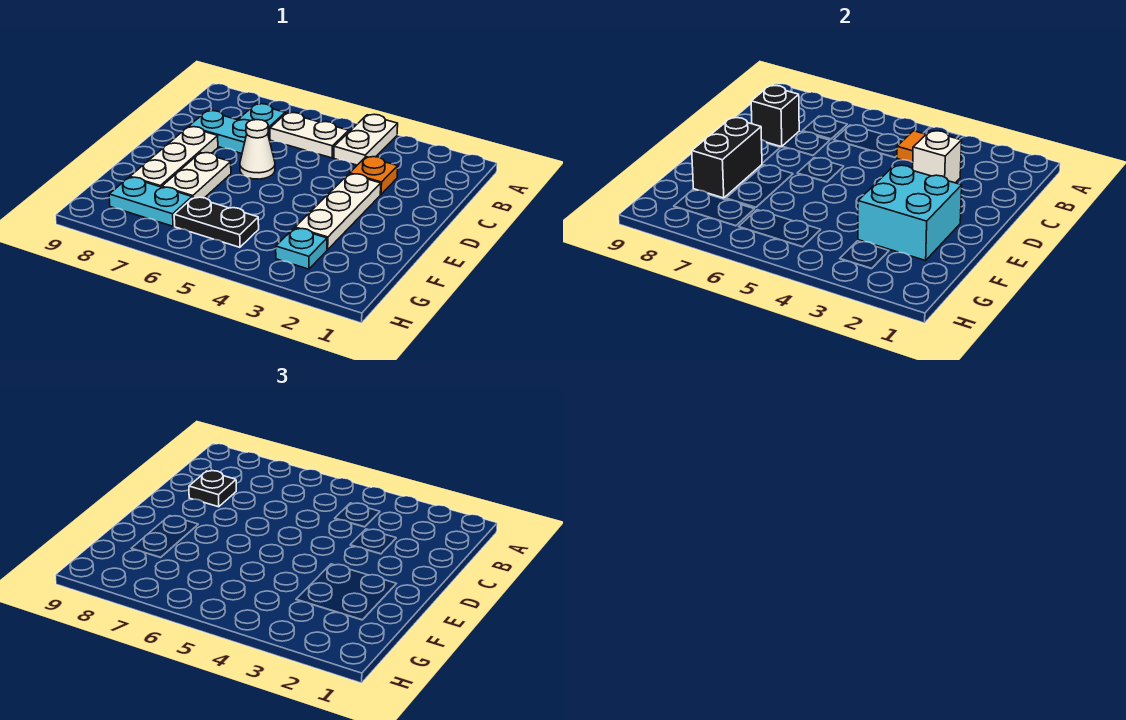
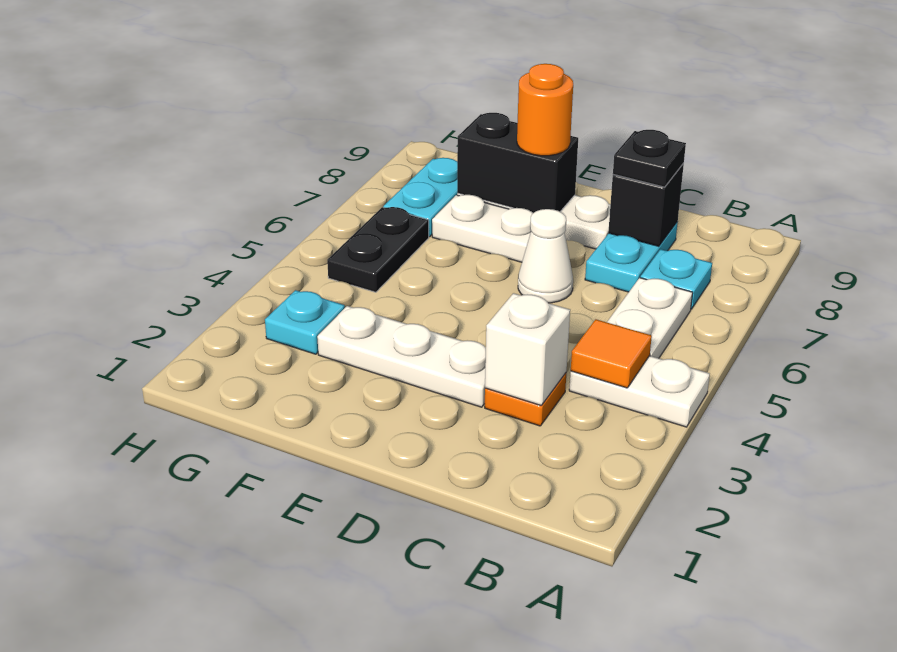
cyan 2x2 brick [858,165,962,260] -> none
none -> orange 1x1 round brick [517,64,573,156]

